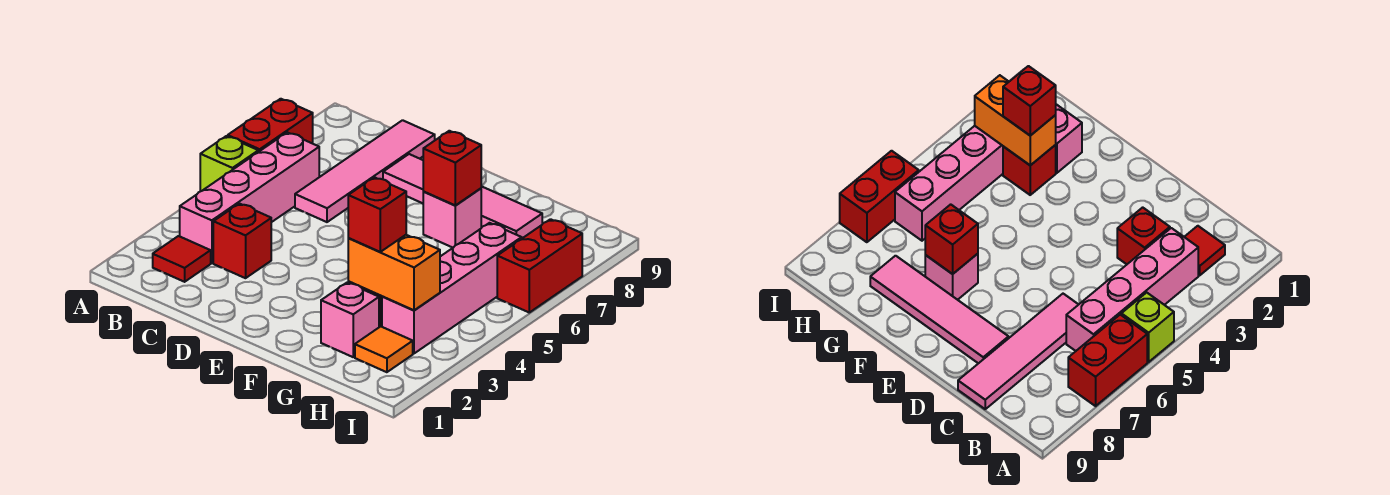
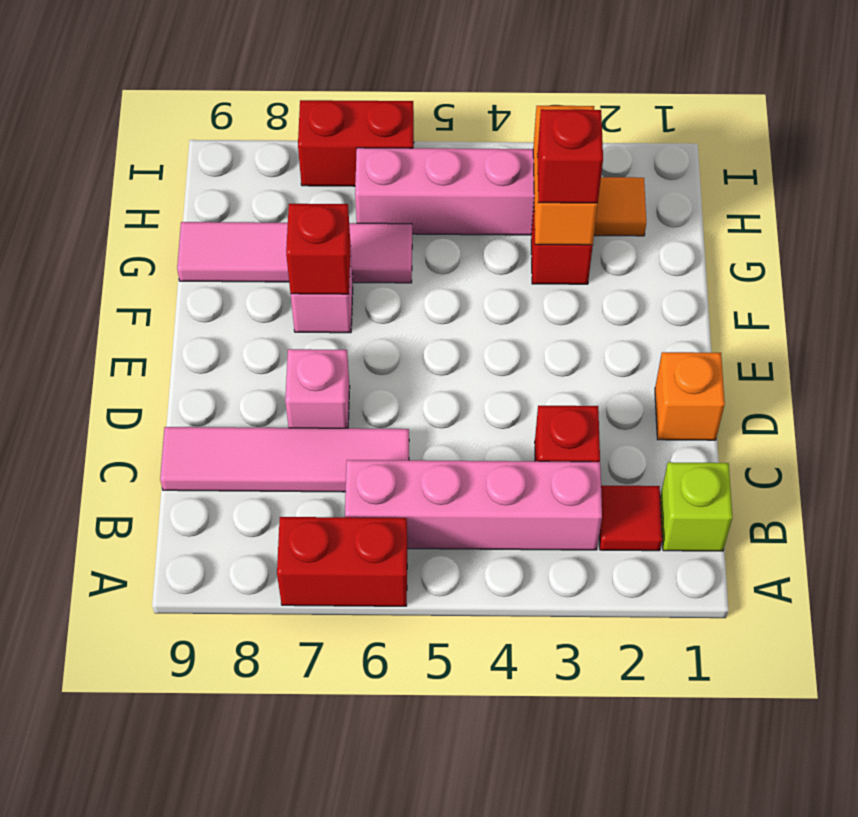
lime 1x1 brick [200,136,258,191] -> lime 1x1 brick moved to [660,462,732,551]
none -> orange 1x1 brick [655,352,725,440]
pink 1x4 tile [383,154,542,238] -> pink 1x4 tile turned to [177,222,412,283]
pink 1x1 brick [321,283,379,357] -> pink 1x1 brick moved to [285,349,350,428]

